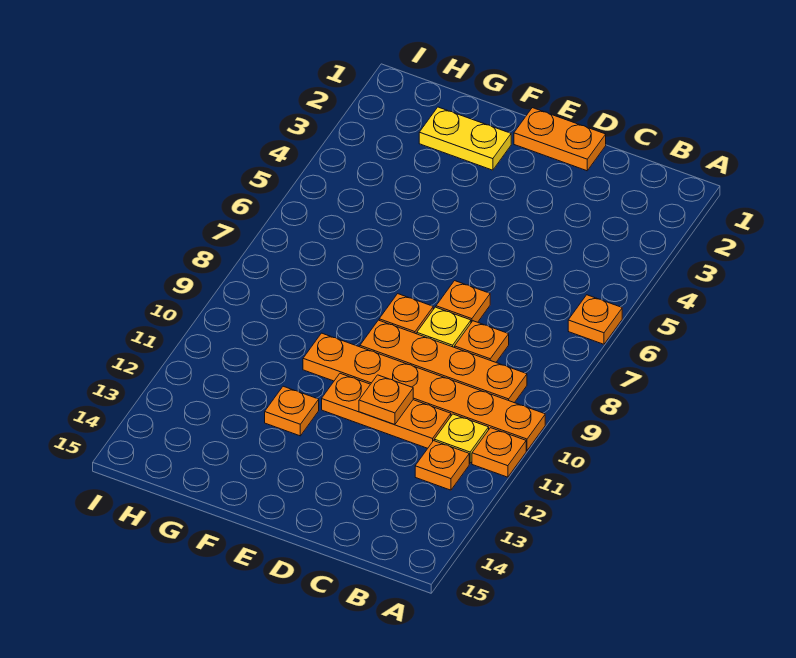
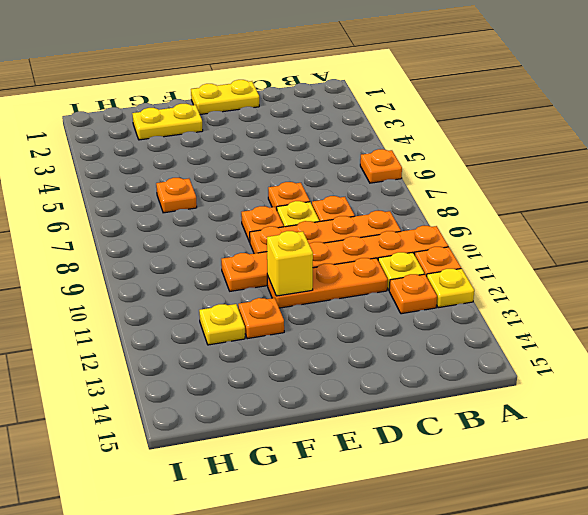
none -> yellow 1x1 plate [427,269,474,308]
orange 1x2 plate [514,108,606,171] -> yellow 1x2 plate [191,80,259,114]
orange 1x1 plate [359,375,413,424] -> orange 1x1 plate moved to [156,178,197,213]
none -> yellow 1x1 brick [267,231,313,296]
none -> yellow 1x1 plate [199,304,245,345]

